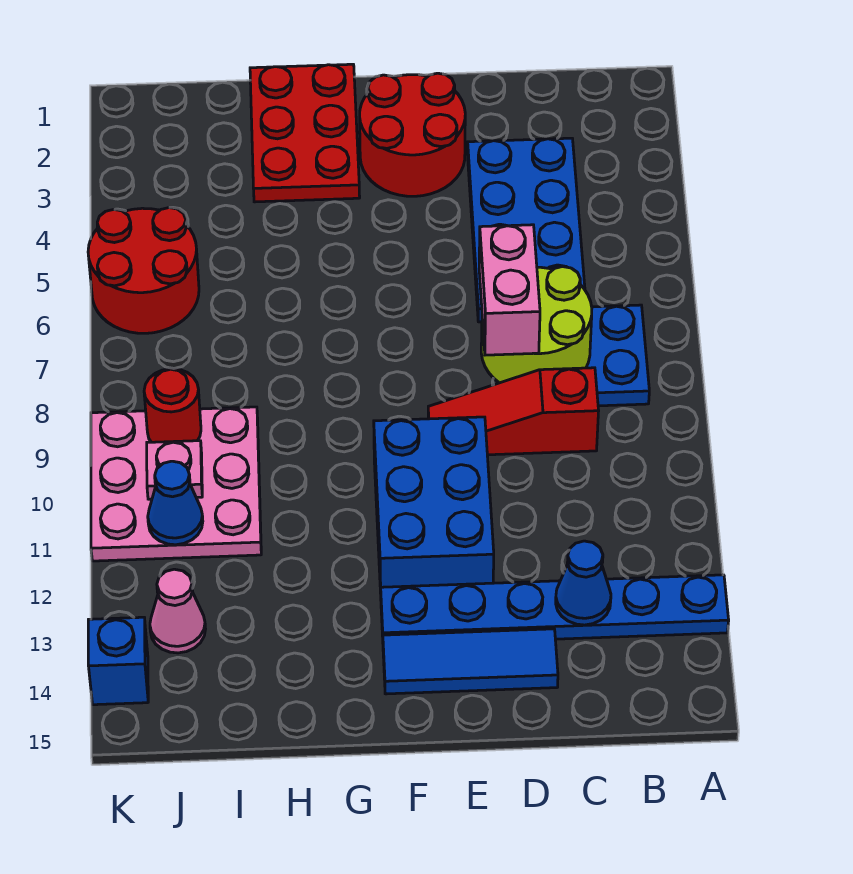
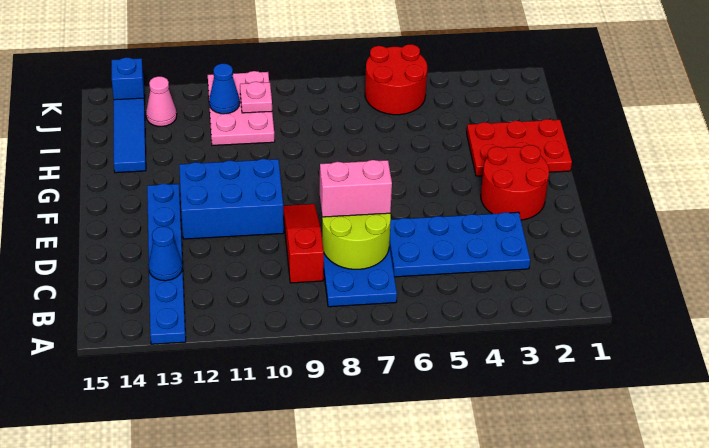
blue 1x3 tile [383,629,558,694] -> blue 1x3 tile moved to [114,98,146,173]
pink 3x3 plate [91,407,261,561] -> pink 2x3 plate [208,71,275,145]
red 1x1 round brick [144,369,201,442] -> none

